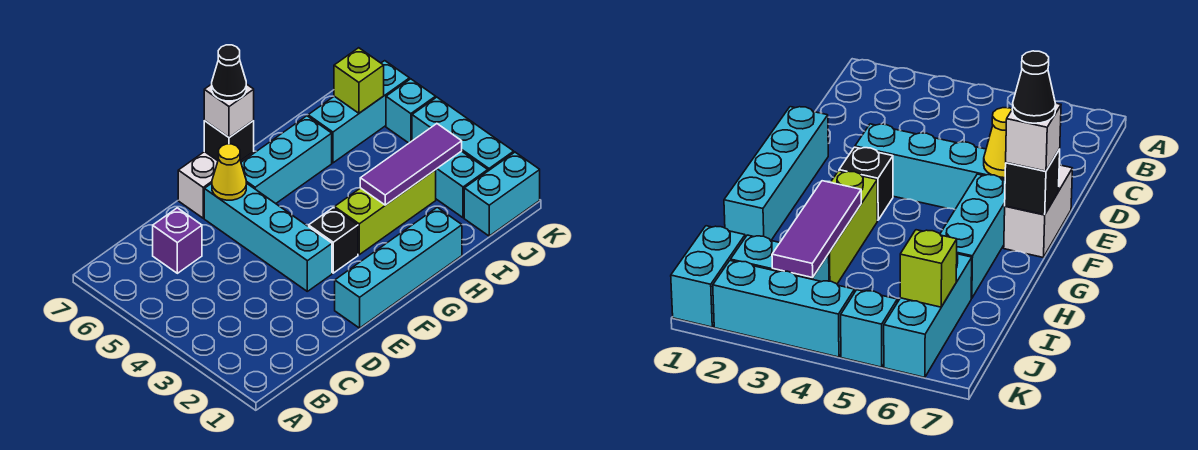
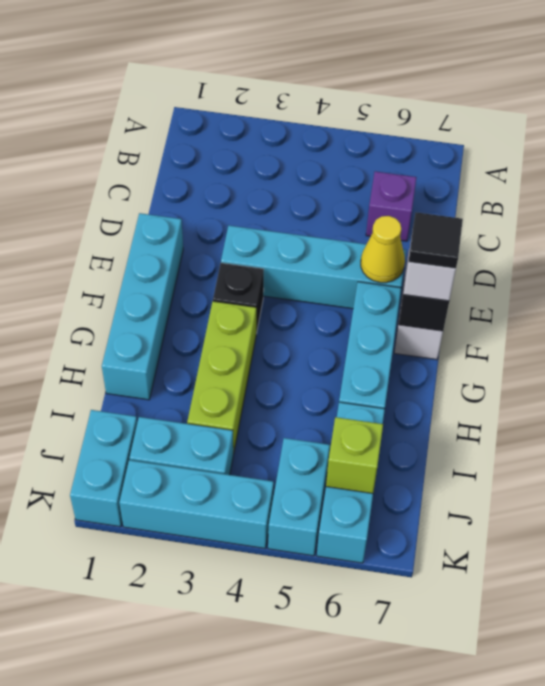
black 1x1 cone [212,45,246,101] -> black 1x1 tile [408,212,463,269]
purple 1x3 tile [360,124,462,205] -> none
cyan 1x1 brick [386,79,436,143] -> cyan 1x2 brick [268,438,330,556]

